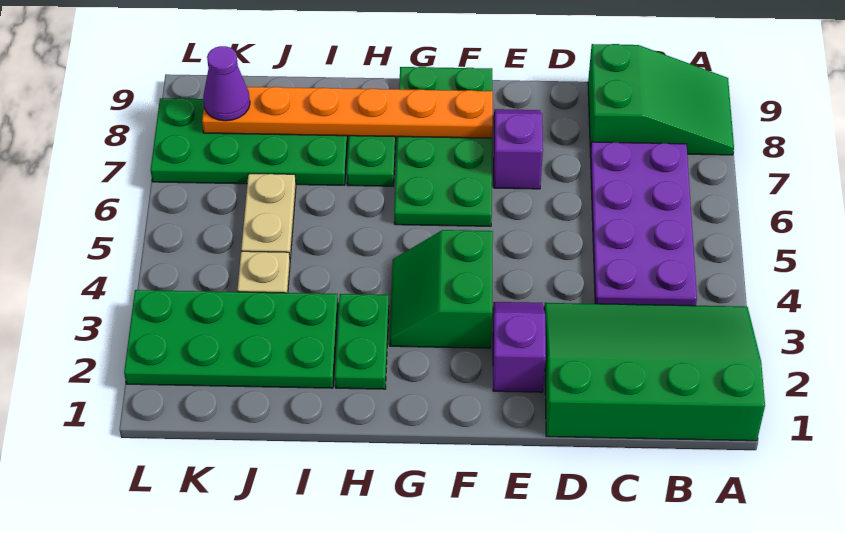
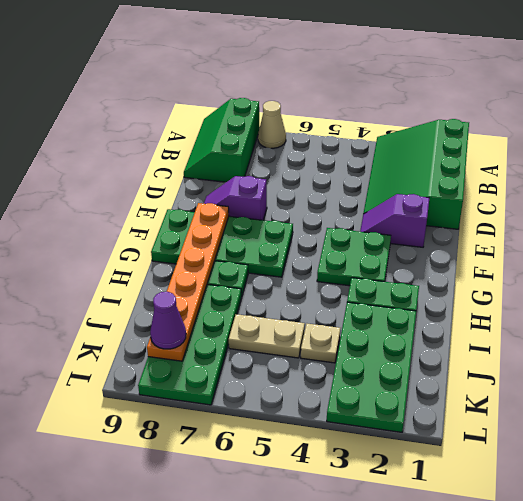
none -> tan 1x1 cone [258,101,286,148]
green 2x3 slope [588,44,734,155] -> green 2x3 slope turned to [184,98,260,182]
purple 2x4 plate [590,142,697,306] -> none
green 2x2 slope [390,230,493,348] -> green 2x2 plate [317,228,391,286]

